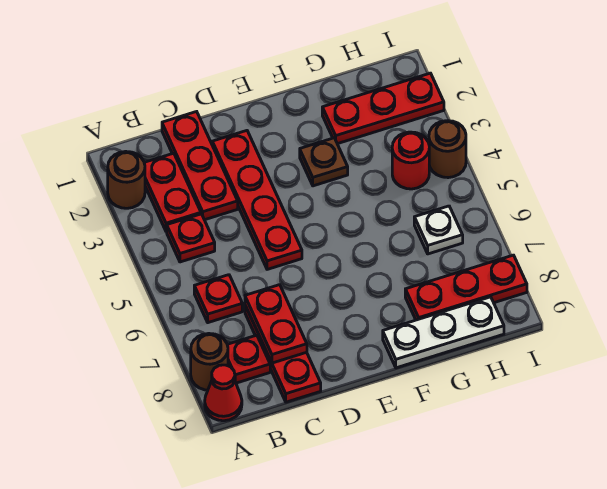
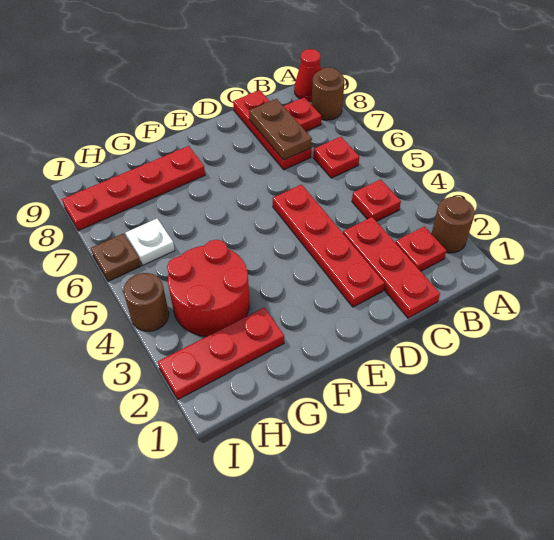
red 1x2 plate [144,153,201,232] -> red 1x1 plate [395,226,446,271]
red 1x2 plate [245,285,307,363] -> brown 1x2 plate [249,99,312,160]
brown 1x1 plate [300,138,348,186] -> brown 1x1 plate moved to [91,233,141,281]
white 1x3 plate [383,297,504,368] -> none
red 1x3 plate [405,255,527,320] -> red 1x4 plate [62,146,205,231]
red 1x1 round brick [392,132,429,189] -> red 2x2 round brick [167,240,249,336]

